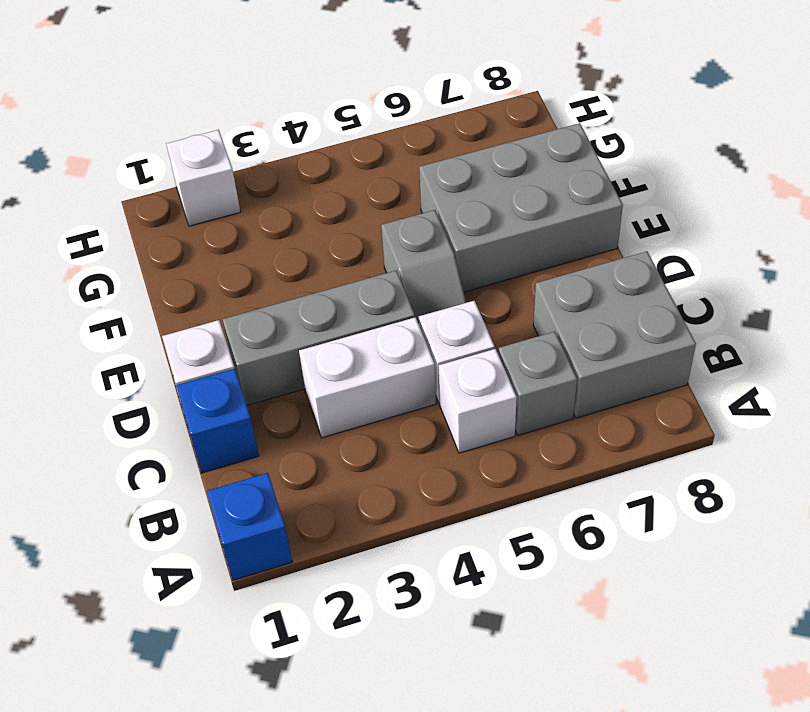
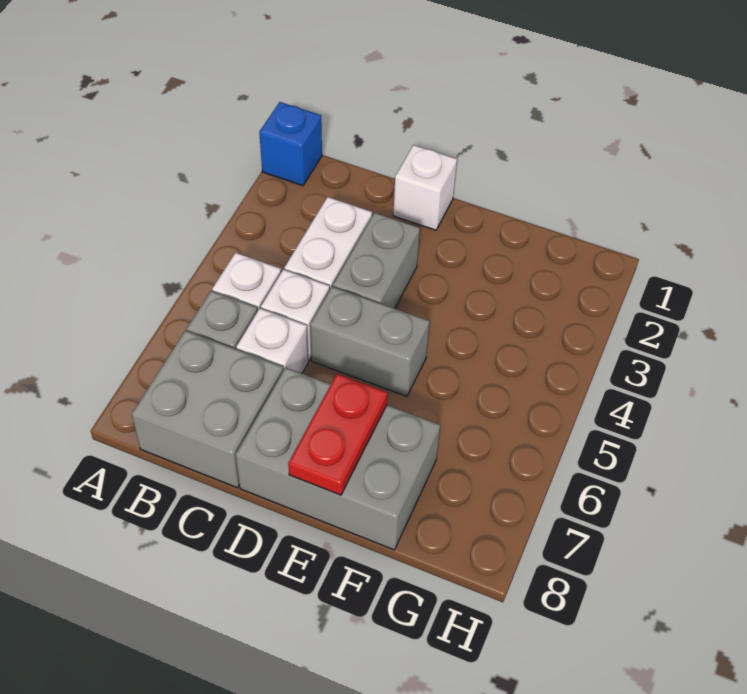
blue 1x1 brick [176,369,259,473] -> none
grey 1x3 brick [222,270,415,405] -> grey 1x2 brick [333,213,420,308]
grey 1x2 slope [381,210,466,324] -> grey 1x2 brick [310,287,430,396]
grey 2x3 brick [419,123,623,292] -> grey 2x3 brick turned to [236,368,440,550]
none -> red 1x2 plate [288,374,388,495]
white 1x1 brick [166,130,241,226] -> white 1x1 brick moved to [236,308,308,373]

